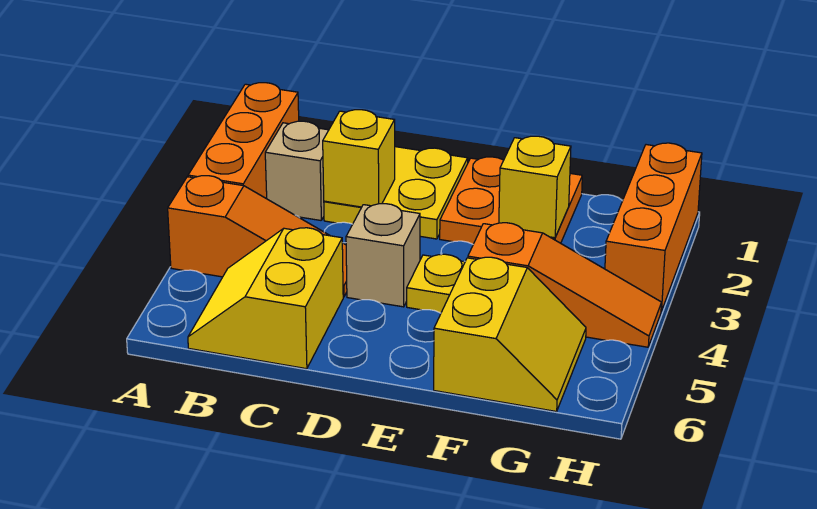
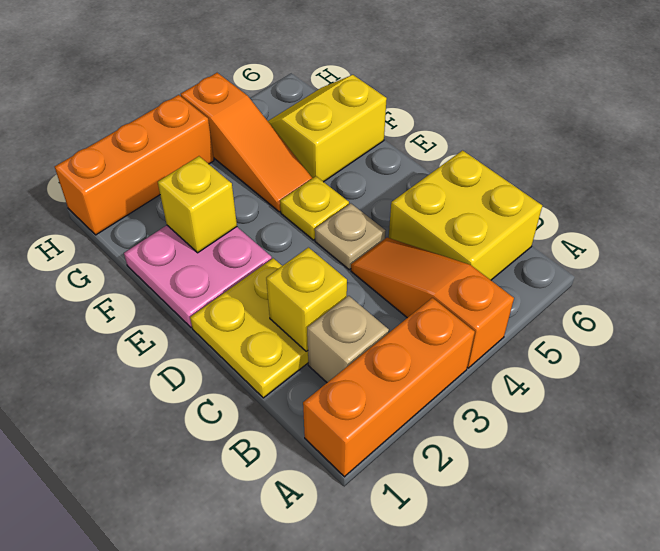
yellow 2x2 slope [188,228,343,369] -> yellow 2x2 brick [389,150,542,280]
tan 1x1 brick [346,204,420,307] -> tan 1x1 plate [315,203,385,270]
orange 2x2 plate [440,157,582,244] -> pink 2x2 plate [124,225,272,327]
orange 1x3 slope [468,223,662,347] -> orange 1x3 slope turned to [181,73,312,212]

